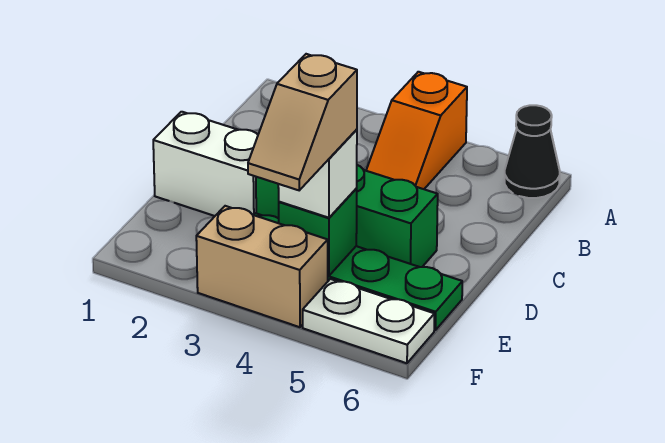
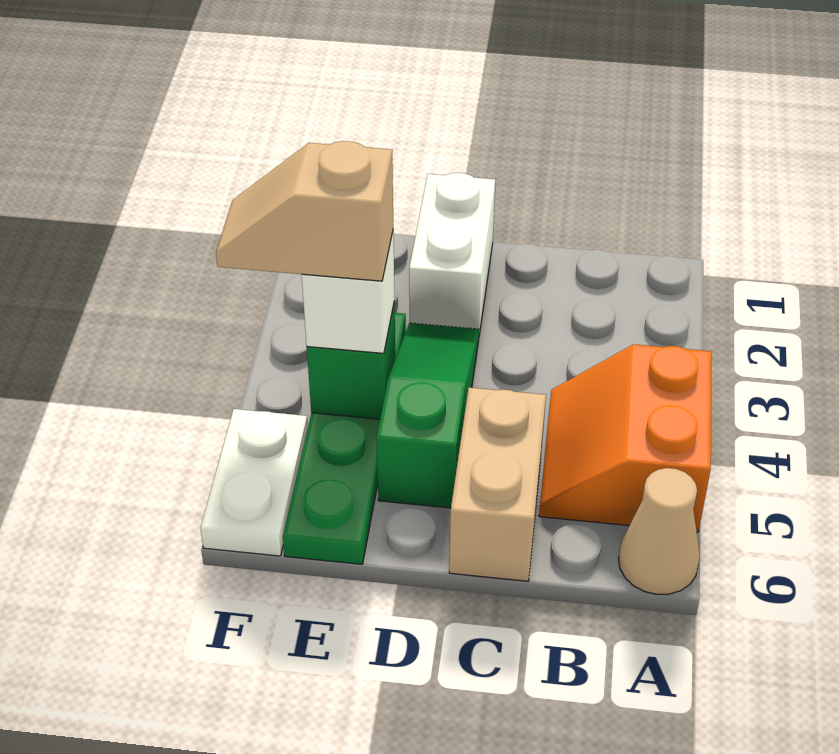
orange 1x2 slope [366,72,467,189] -> orange 2x2 slope [539,344,712,532]
black 1x1 cone [505,105,560,198] -> tan 1x1 cone [618,468,700,594]
green 1x3 brick [256,165,438,267] -> green 1x3 slope [377,323,479,508]
tan 1x2 brick [196,206,328,327] -> tan 1x2 brick moved to [449,388,546,581]

